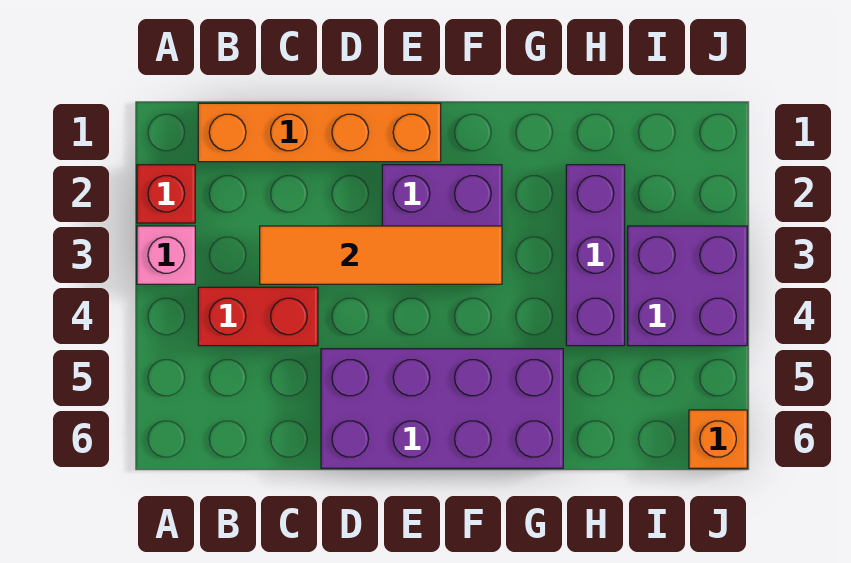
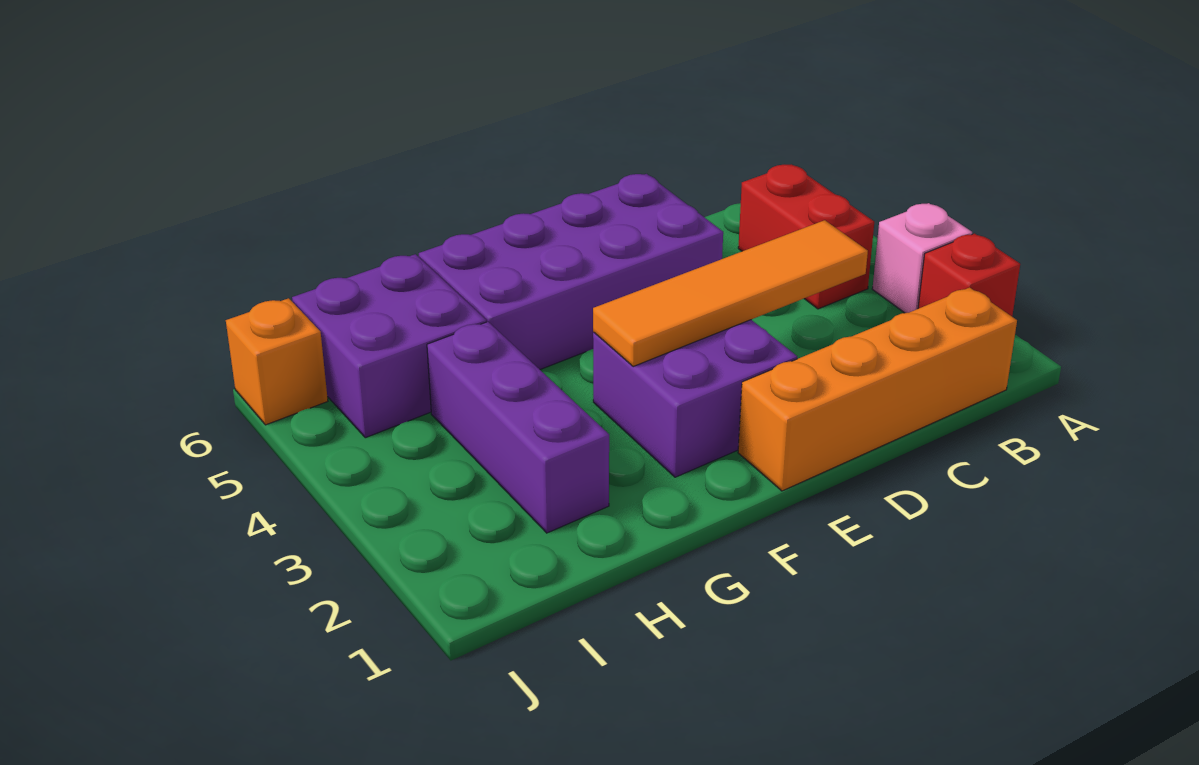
red 1x2 brick [198,287,318,346] -> red 1x2 brick turned to [738,164,874,309]
purple 2x2 brick [628,226,747,346] -> purple 2x2 brick moved to [292,254,486,438]

